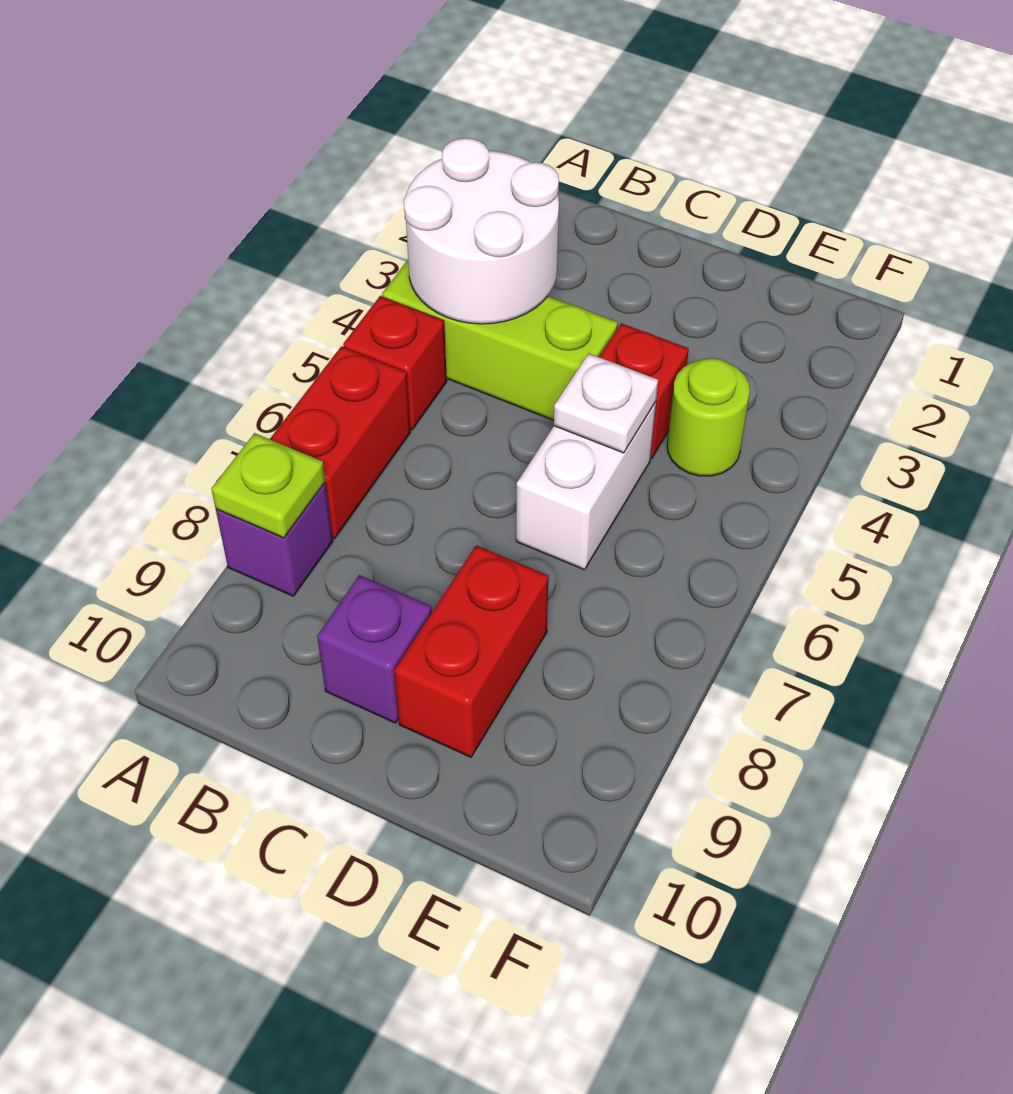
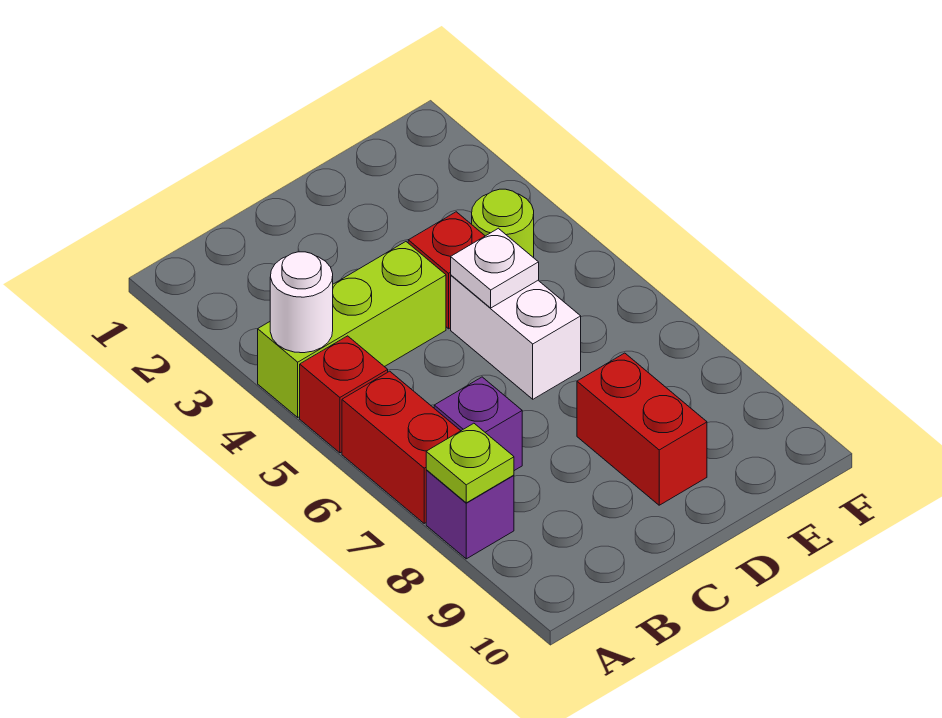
white 2x2 round brick [404,138,559,324] -> white 1x1 round brick [270,252,333,353]
purple 1x1 brick [317,575,432,723] -> purple 1x1 brick moved to [434,377,522,471]

